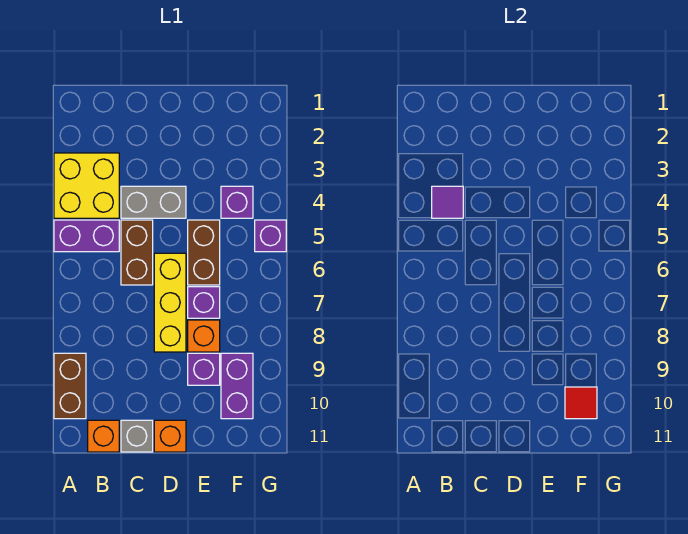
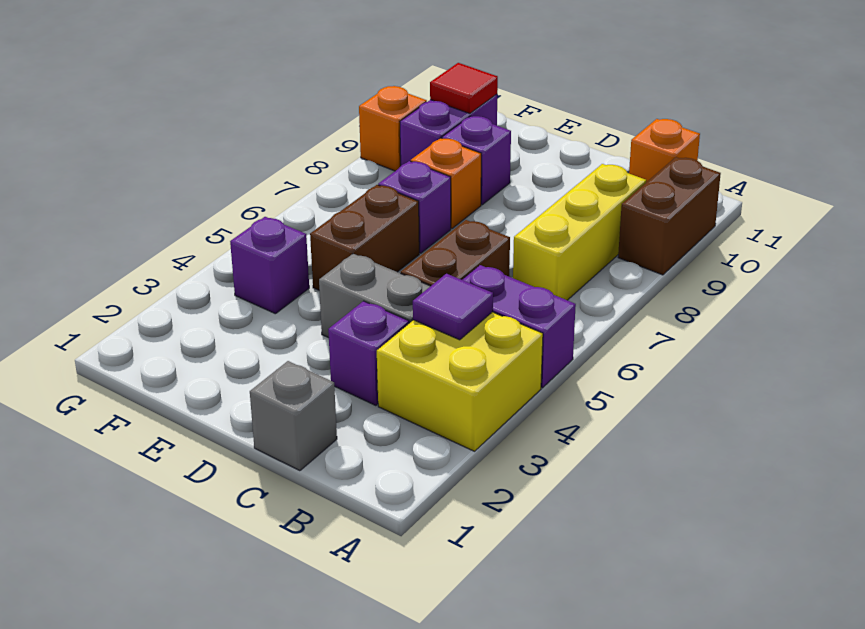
grey 1x1 brick [121,420,153,452] -> grey 1x1 brick moved to [250,361,337,471]
yellow 1x3 brick [154,253,186,352] -> yellow 1x3 brick moved to [513,164,646,300]
orange 1x1 brick [154,420,186,452] -> orange 1x1 brick moved to [359,86,427,171]
purple 1x1 brick [255,220,286,252] -> purple 1x1 brick moved to [328,301,409,406]

